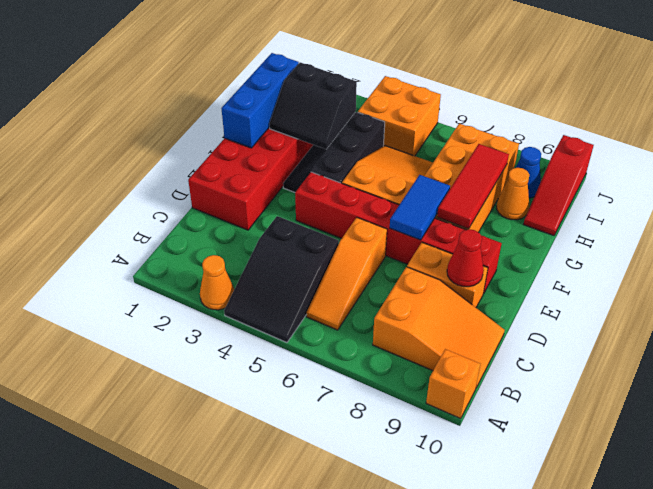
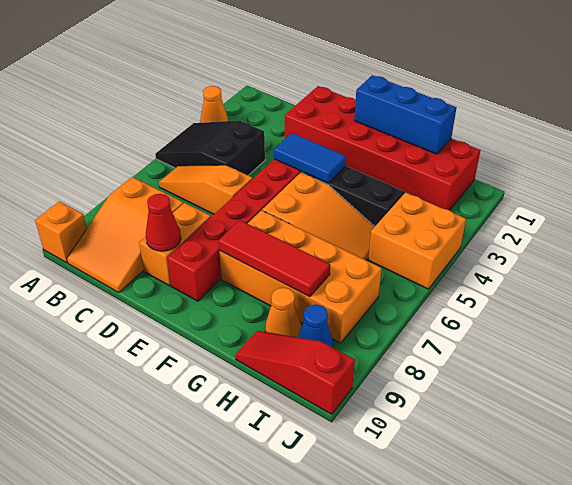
blue 1x2 tile [390,175,450,240] -> blue 1x2 tile moved to [274,133,346,183]
black 2x2 slope [270,62,357,149] -> none

